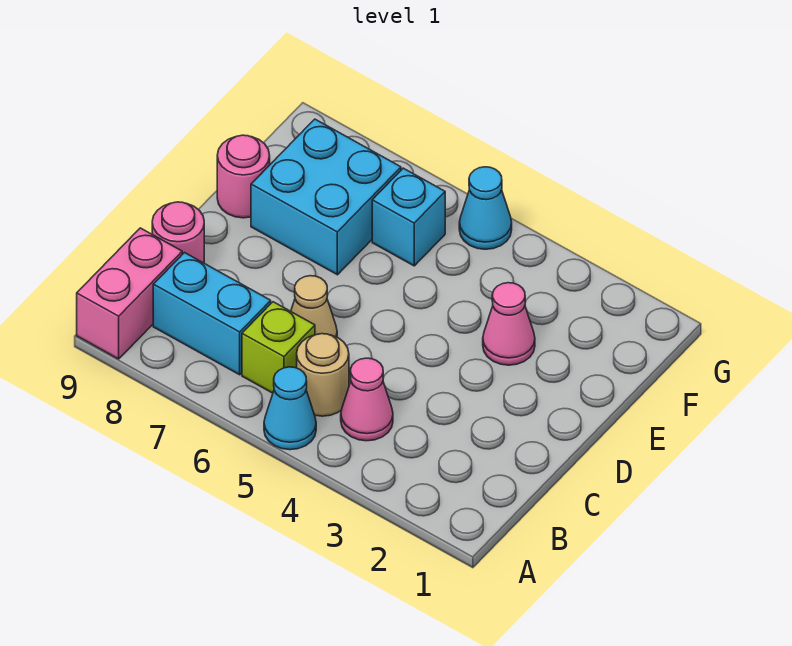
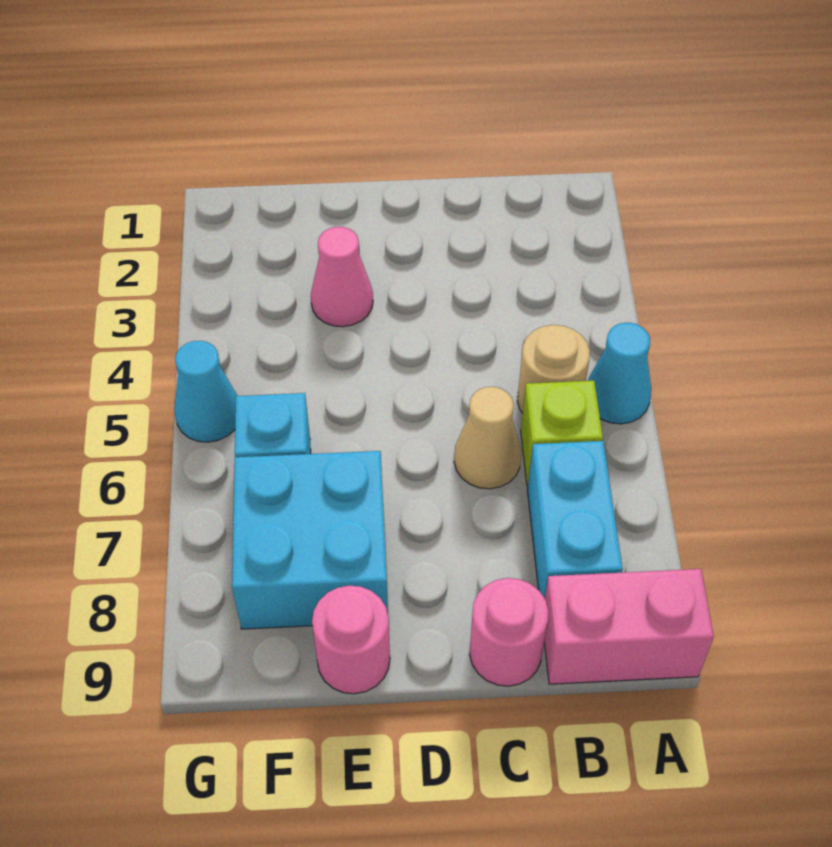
pink 1x1 cone [341,358,393,441] -> none

